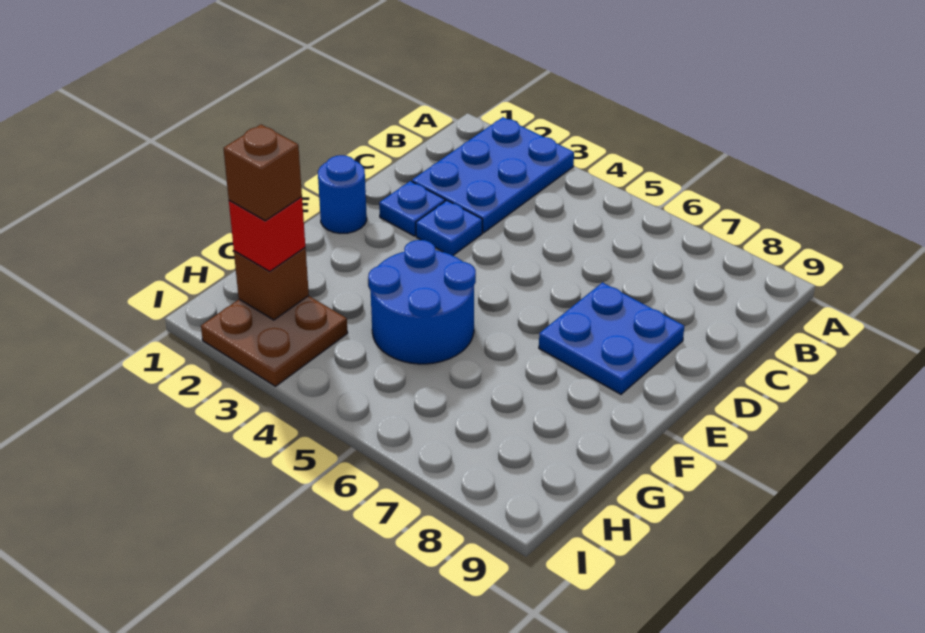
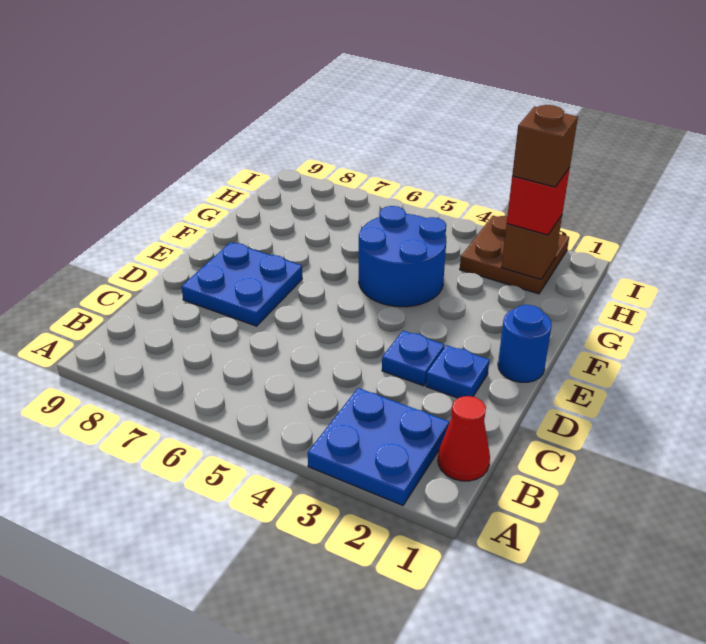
blue 2x3 plate [412,117,574,233] -> blue 2x2 plate [308,388,449,505]
none -> red 1x1 cone [438,396,490,481]

